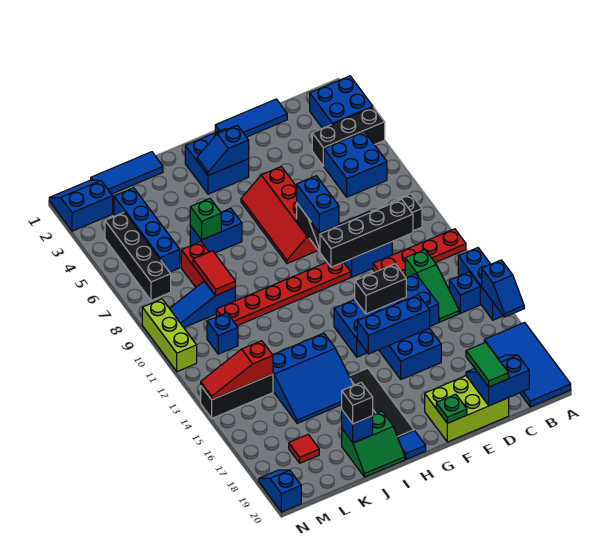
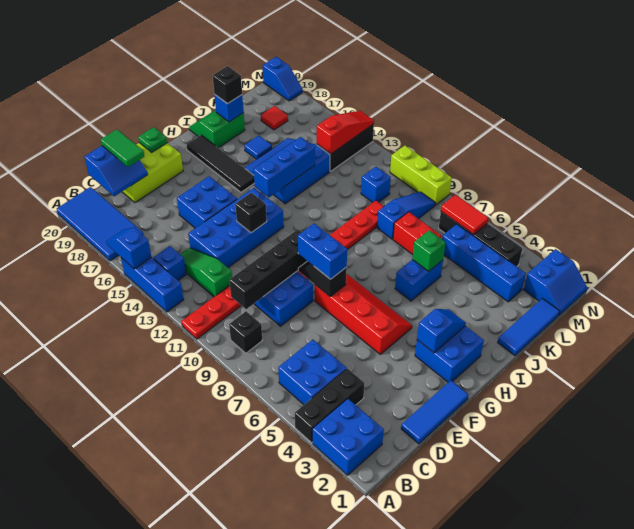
black 1x2 brick [355,264,406,314] -> black 1x1 brick [235,193,267,233]
blue 1x3 brick [357,295,430,354] -> blue 1x3 brick moved to [254,137,315,197]
blue 1x1 tile [398,431,426,459] -> blue 1x1 tile moved to [244,136,272,159]
red 1x2 tile [193,251,235,295] -> red 1x2 tile moved to [441,195,488,235]

